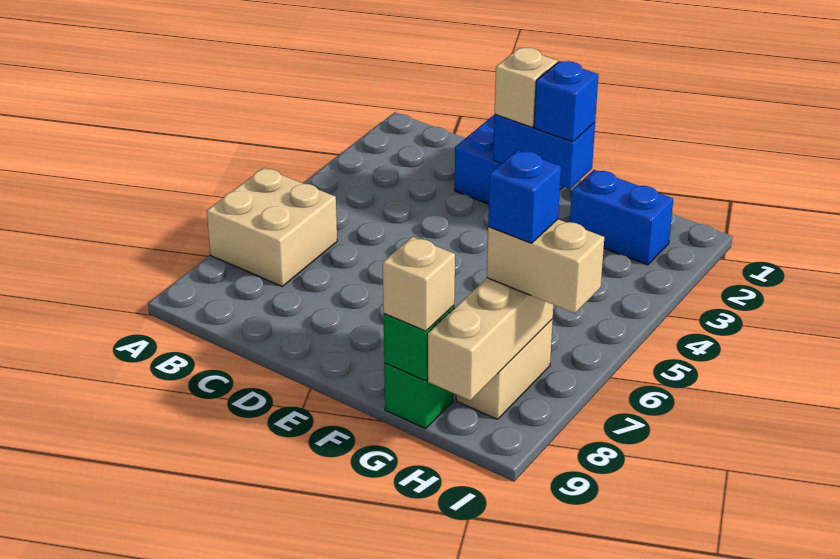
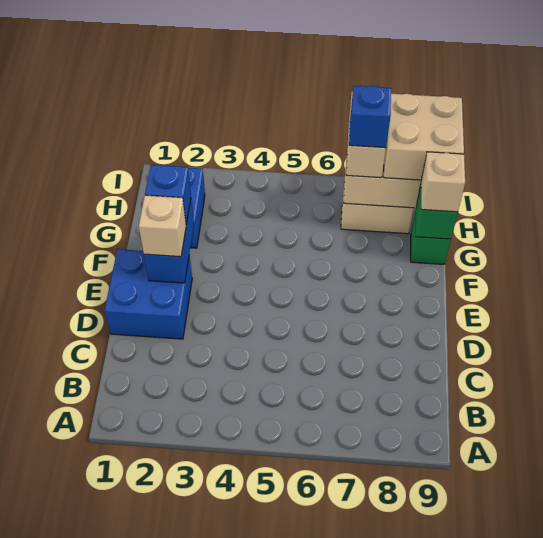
tan 2x2 brick [207,168,337,286] -> tan 2x2 brick moved to [384,94,464,180]

